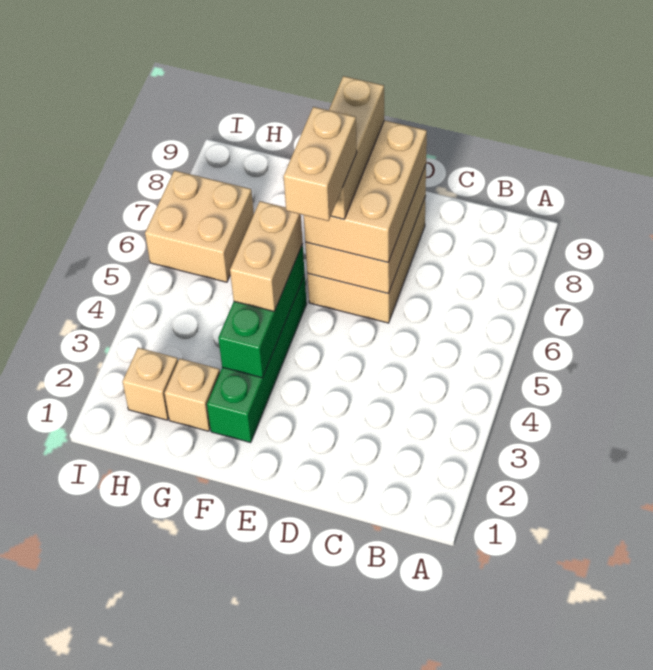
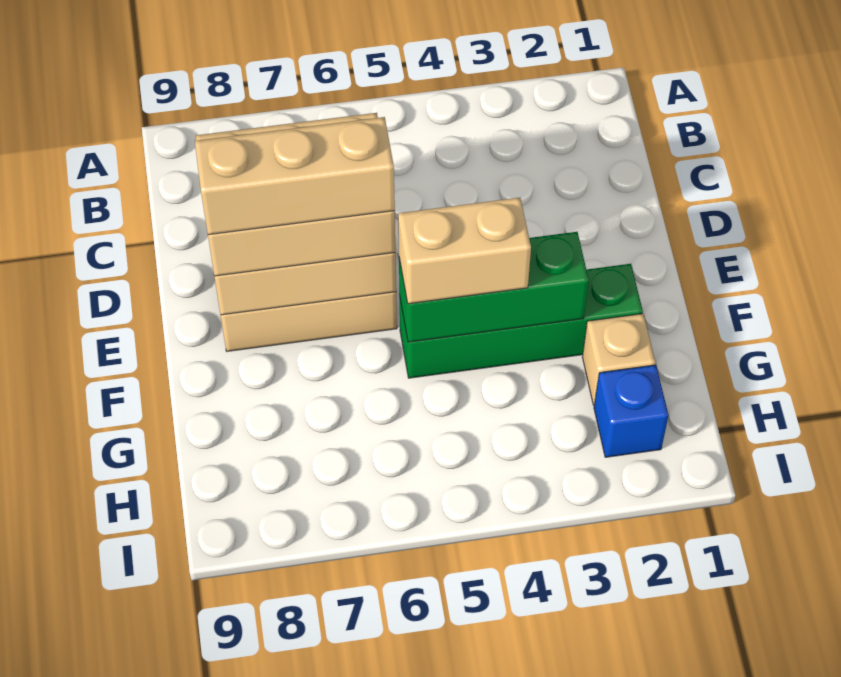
tan 1x2 brick [284,107,357,221] -> none
tan 1x1 brick [123,348,178,420] -> blue 1x1 brick [594,365,669,457]
tan 2x2 brick [145,170,254,282] -> none

